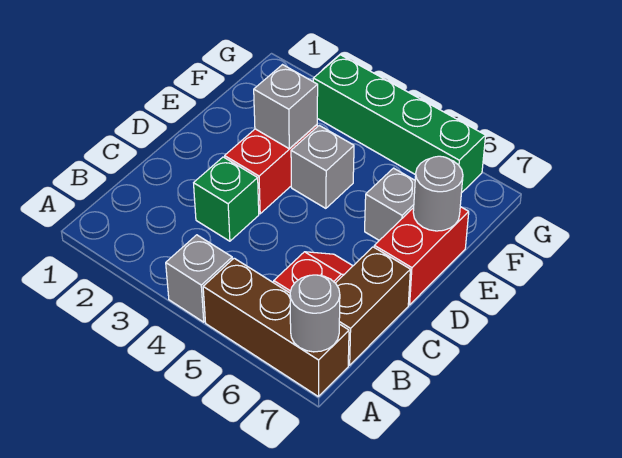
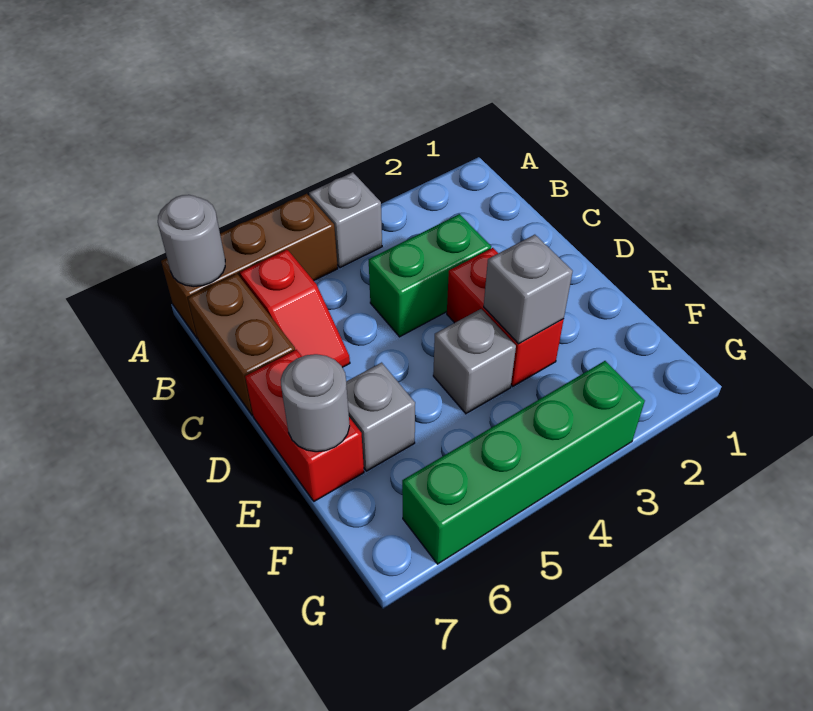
green 1x1 brick [194,157,259,241] -> green 1x2 brick [369,214,491,337]

